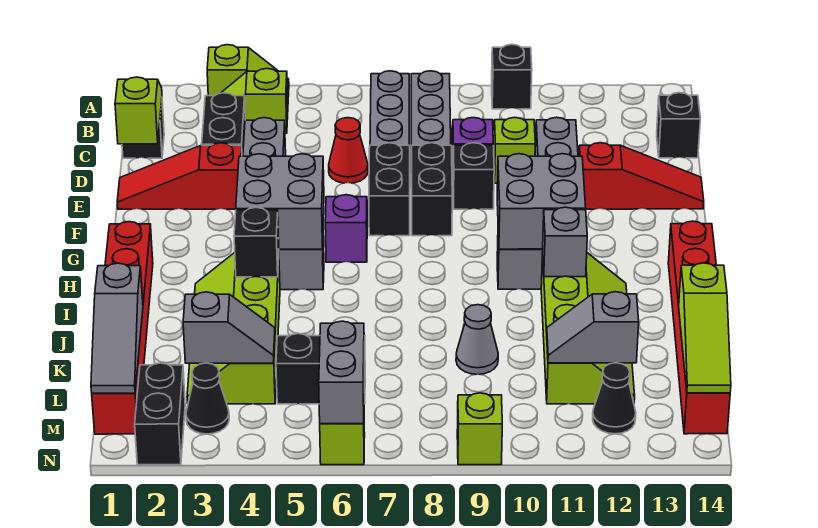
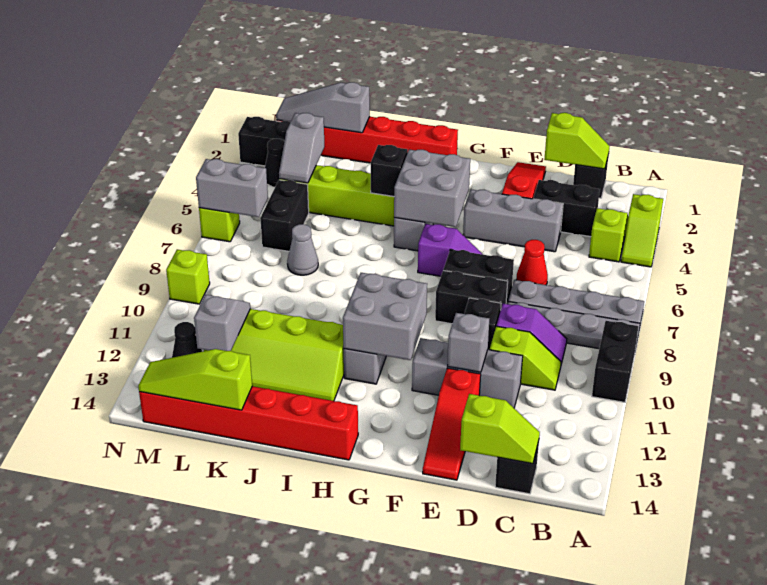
black 1x1 brick [492,44,532,109] -> black 1x2 brick [592,321,638,402]
none -> lime 1x2 slope [460,394,540,464]
grey 1x1 brick [543,207,587,277] -> grey 1x1 brick moved to [447,313,489,372]
grey 1x1 cone [456,305,498,374] -> grey 1x1 cone moved to [287,224,318,275]

